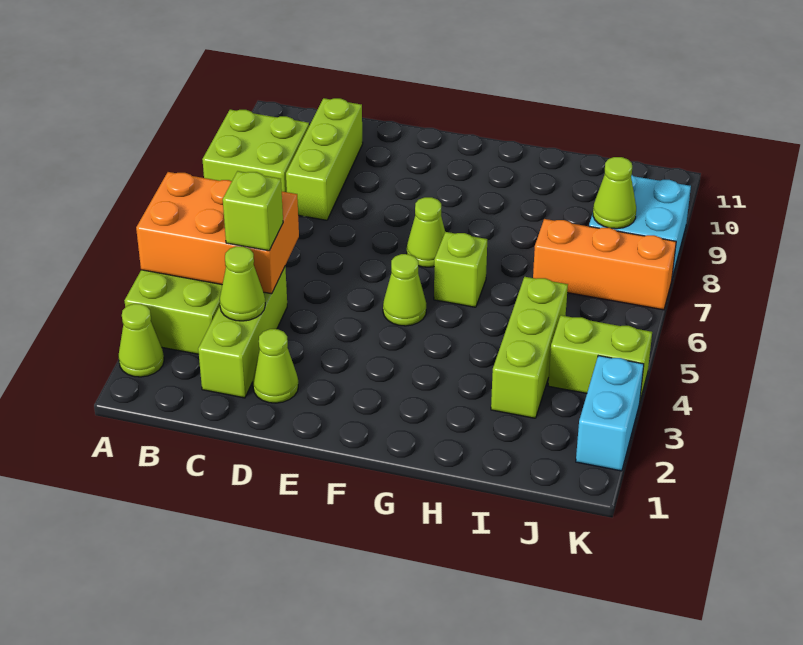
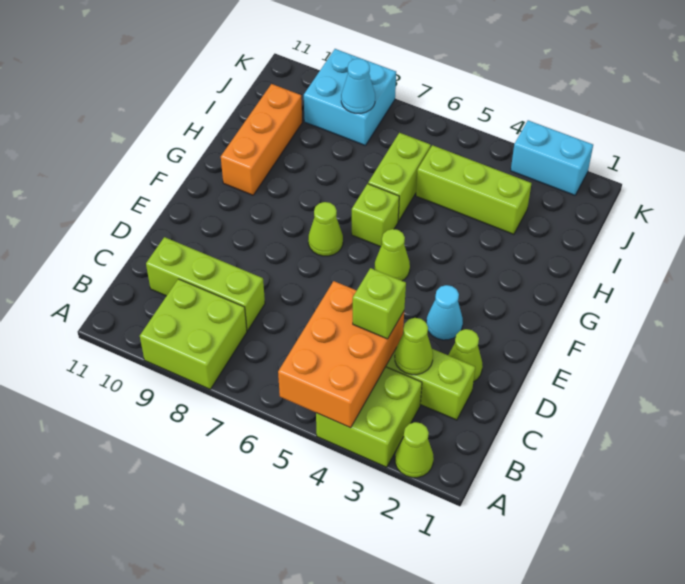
none -> cyan 1x1 cone [426,285,463,340]
orange 1x3 brick [533,219,676,310] -> orange 1x3 brick moved to [221,84,302,195]
lime 1x2 brick [548,315,652,400] -> lime 1x2 brick moved to [368,133,431,221]
lime 1x1 cone [593,157,636,229] -> cyan 1x1 cone [341,59,375,113]

